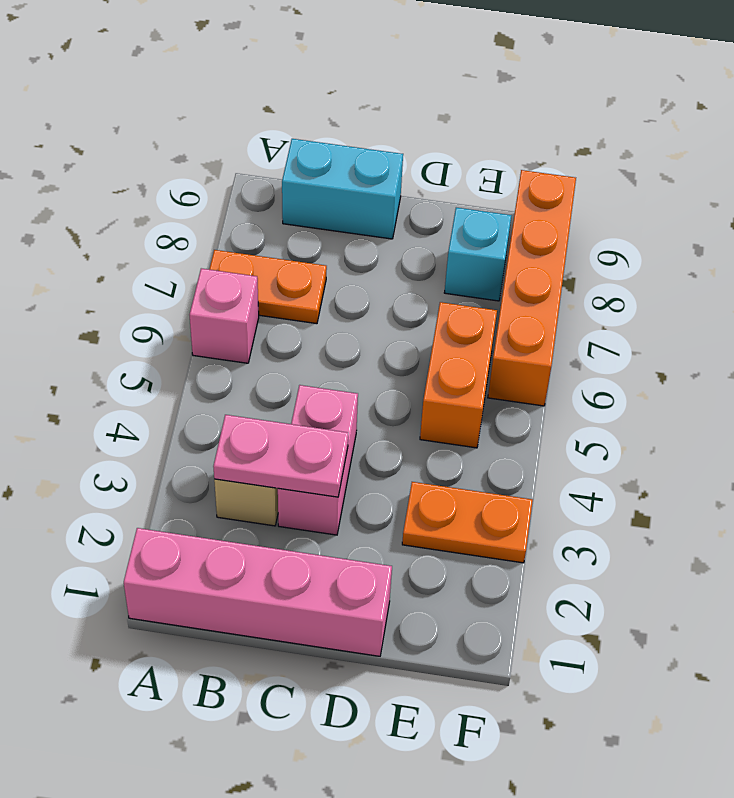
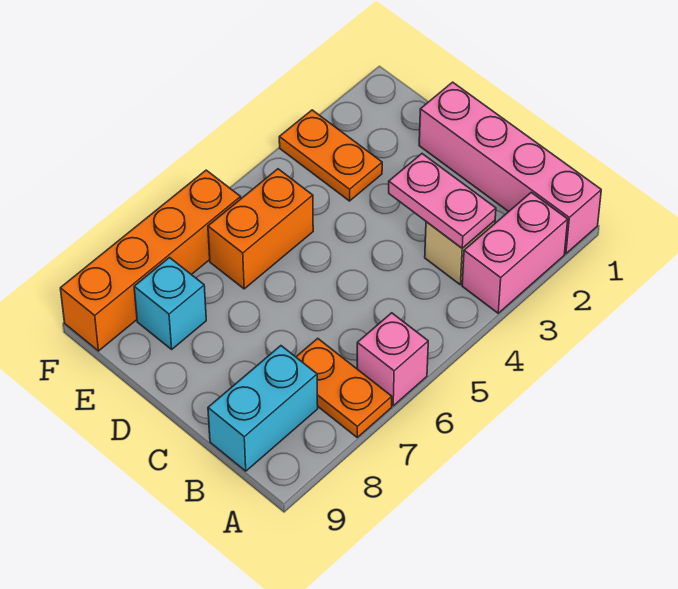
cyan 1x2 brick [282,139,403,239] -> cyan 1x2 brick turned to [208,346,318,471]
pink 1x2 brick [278,385,358,535] -> pink 1x2 brick moved to [462,193,568,313]

